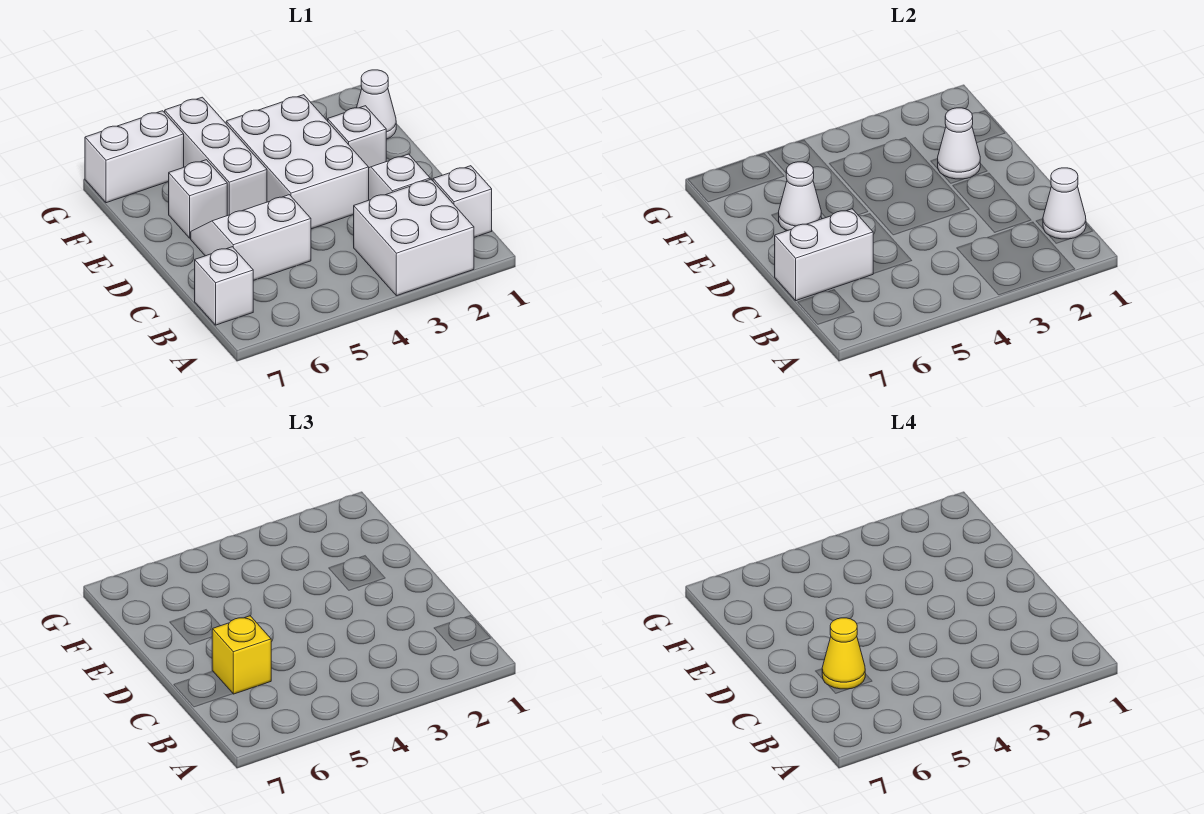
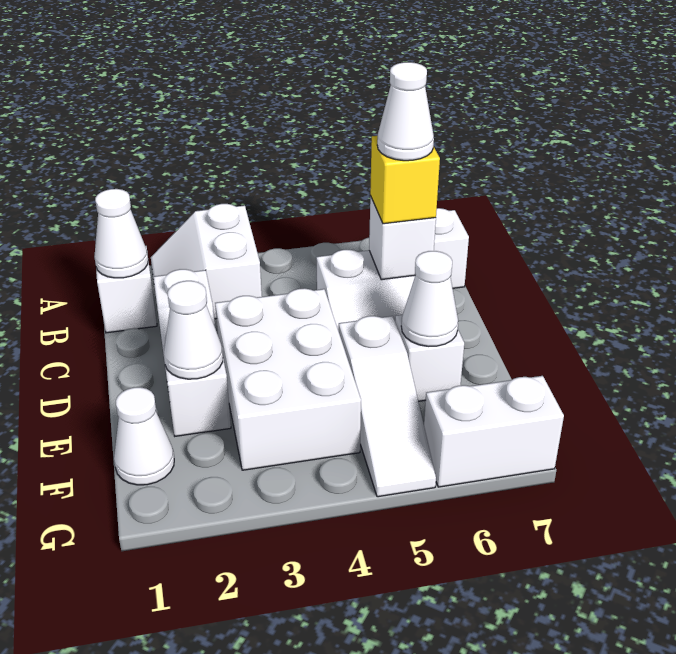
white 2x2 brick [354,179,474,296] -> white 2x2 slope [151,204,262,319]
white 1x2 brick [775,209,873,301] -> white 1x1 brick [369,196,436,280]
yellow 1x1 cone [822,618,865,689] -> white 1x1 cone [377,62,434,161]
white 1x3 brick [165,97,267,216] -> white 1x3 slope [339,316,436,497]

